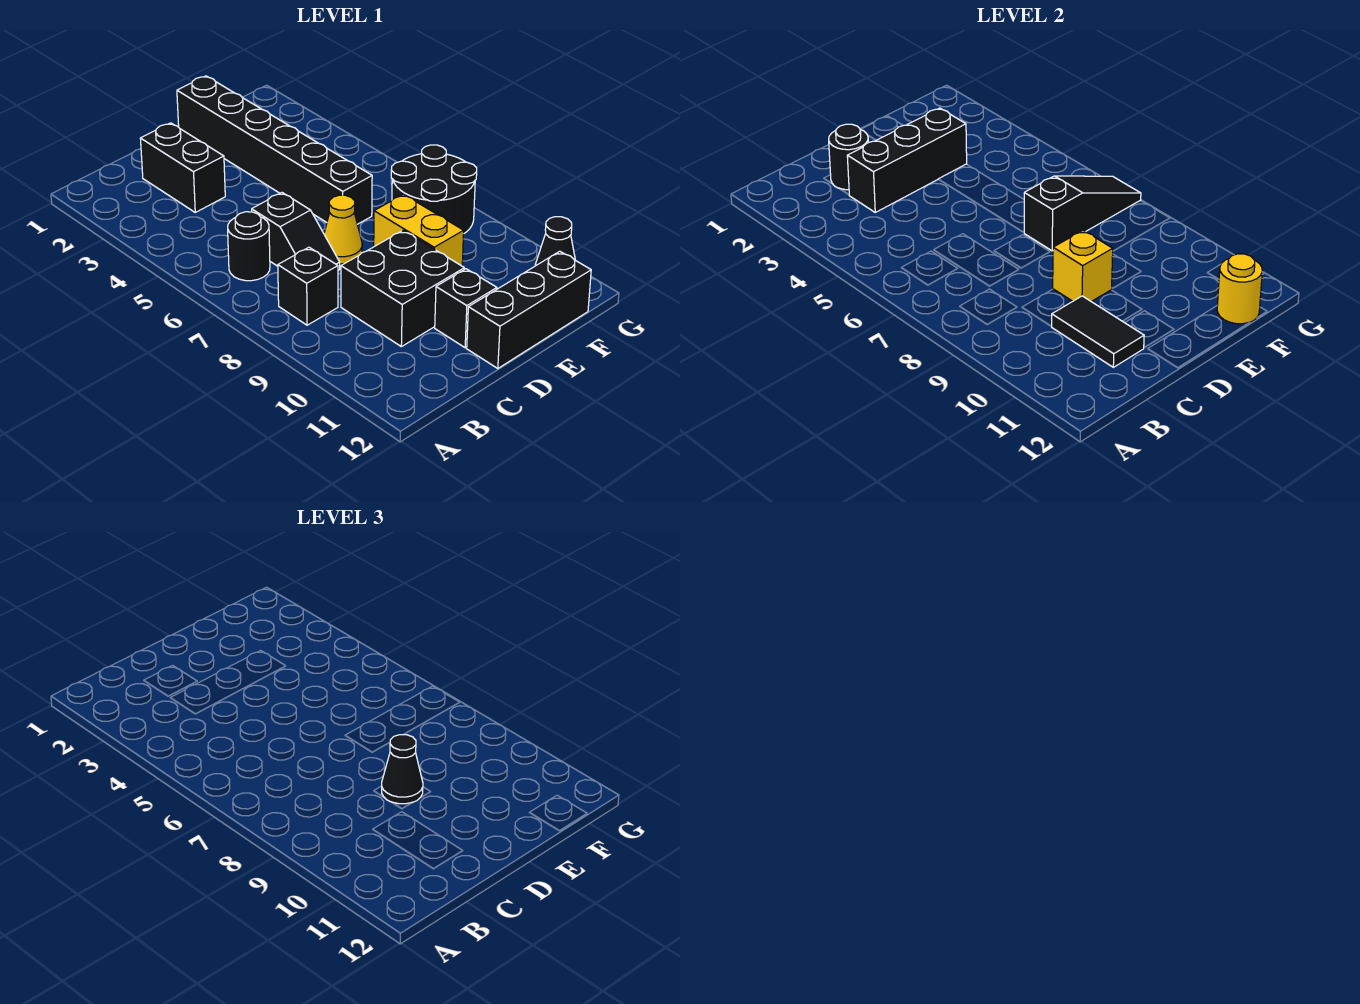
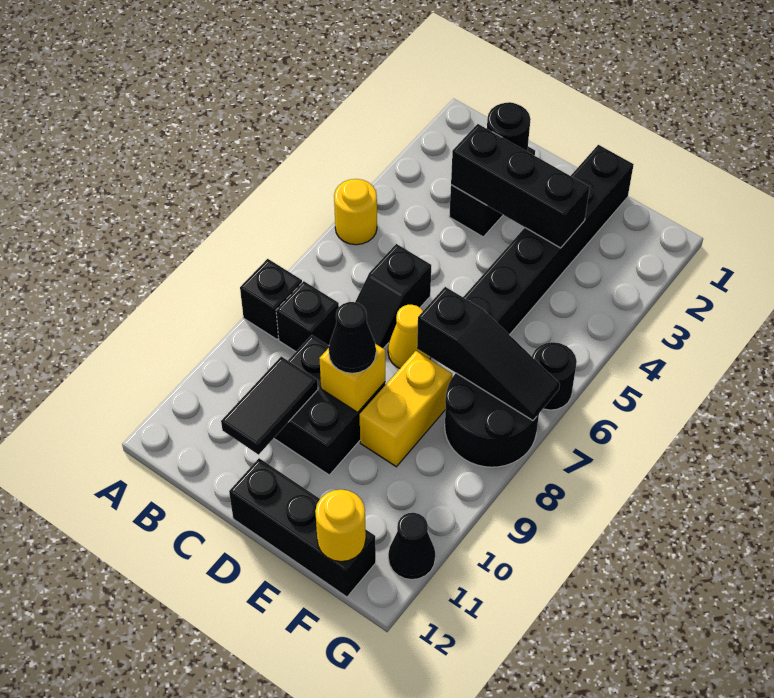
none -> yellow 1x1 round brick [334,179,377,245]
black 1x1 round brick [228,212,270,281] -> black 1x1 round brick moved to [532,342,577,410]
black 1x1 brick [435,269,497,348] -> black 1x1 brick moved to [240,259,302,339]

